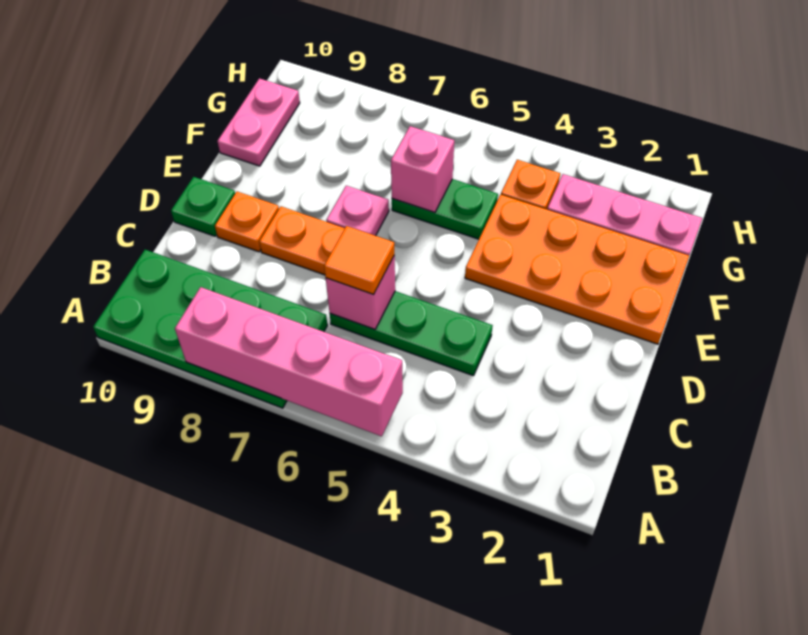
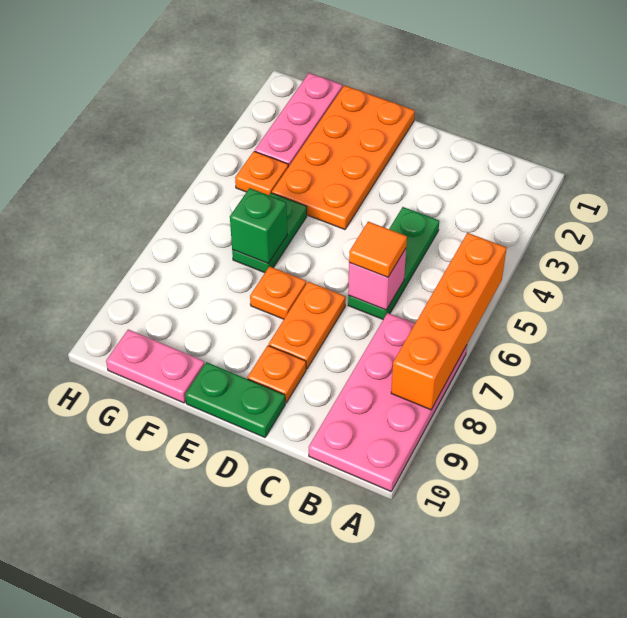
pink 1x4 brick [175,287,403,436] -> orange 1x4 brick [391,233,507,410]
green 2x4 plate [93,250,327,408] -> pink 2x4 plate [309,313,467,491]
green 1x1 plate [171,177,235,236] -> green 1x2 plate [185,362,285,438]
pink 1x1 plate [326,186,389,236] -> orange 1x1 plate [250,266,306,319]
pink 1x1 brick [391,126,454,213] -> green 1x1 brick [230,188,287,263]

